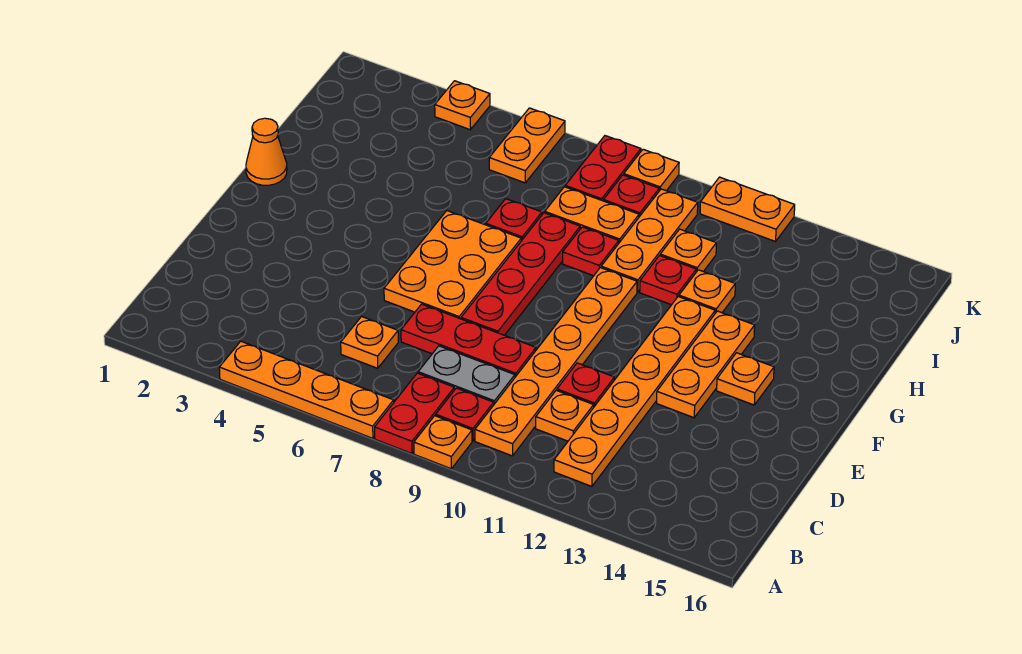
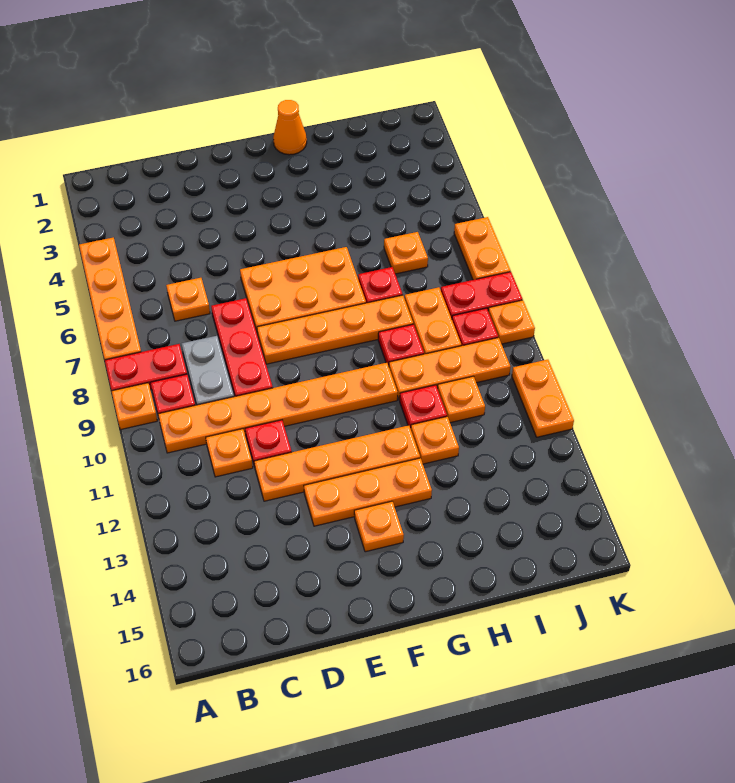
orange 1x6 plate [554,297,715,486] -> orange 1x4 plate [254,425,420,501]
red 1x4 plate [461,213,580,335] -> orange 1x4 plate [257,295,413,364]
orange 1x2 plate [489,108,565,183] -> orange 1x2 plate turned to [454,217,511,280]
orange 1x1 plate [435,81,490,130] -> orange 1x1 plate moved to [384,232,428,274]

